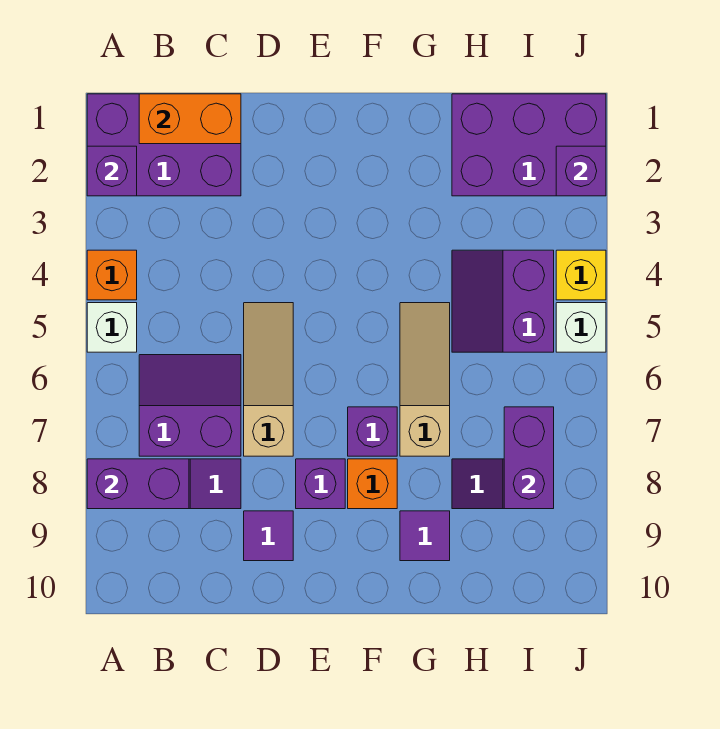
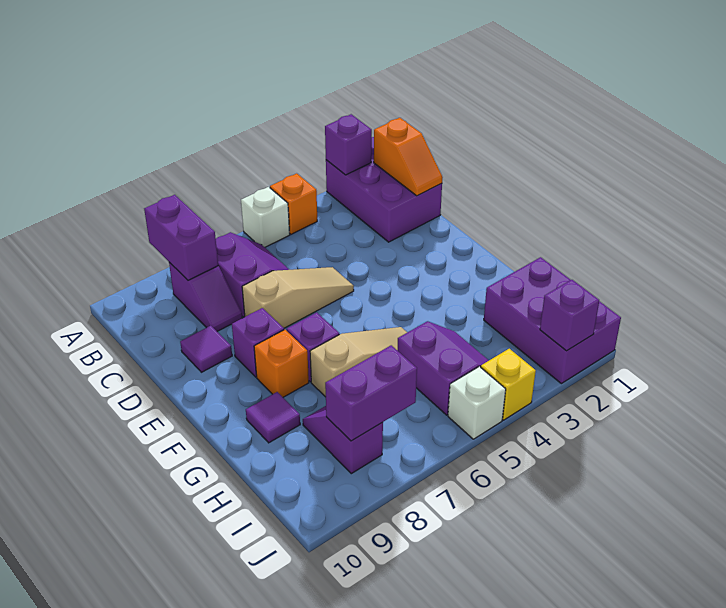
orange 1x2 brick [139,94,241,144] -> orange 1x2 slope [374,118,443,196]
purple 2x2 slope [452,250,554,352] -> purple 2x2 slope turned to [397,321,489,415]

